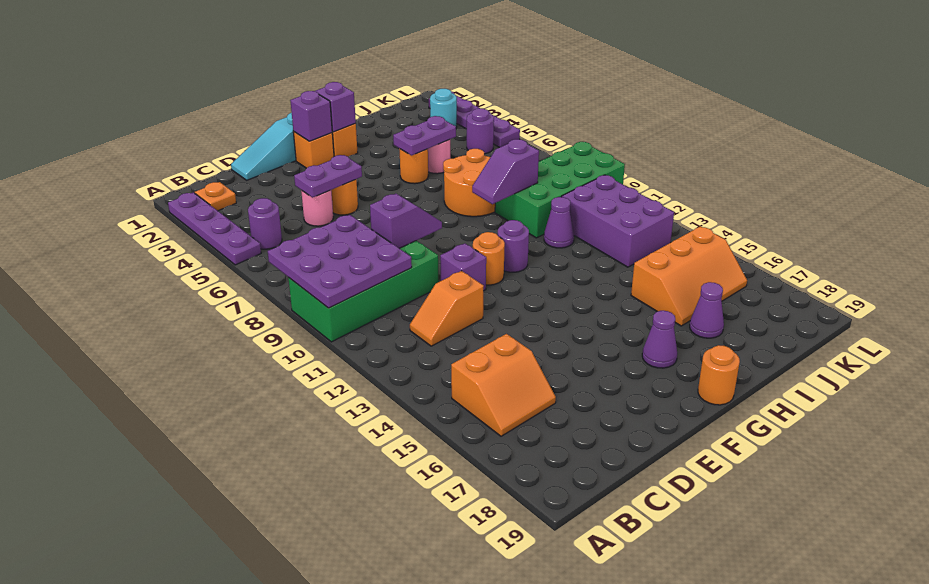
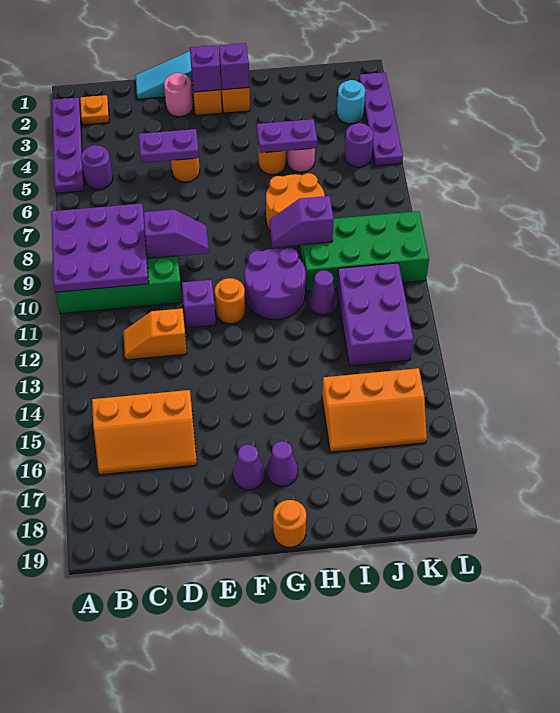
orange 2x2 slope [451,334,556,436] -> orange 2x3 slope [92,390,197,475]
pink 1x1 round brick [301,190,333,226] -> pink 1x1 round brick moved to [164,73,193,117]
purple 1x1 round brick [498,220,529,272] -> purple 2x2 round brick [245,248,306,320]
purple 1x1 cone [690,282,724,338] -> purple 1x1 cone moved to [233,444,265,490]

